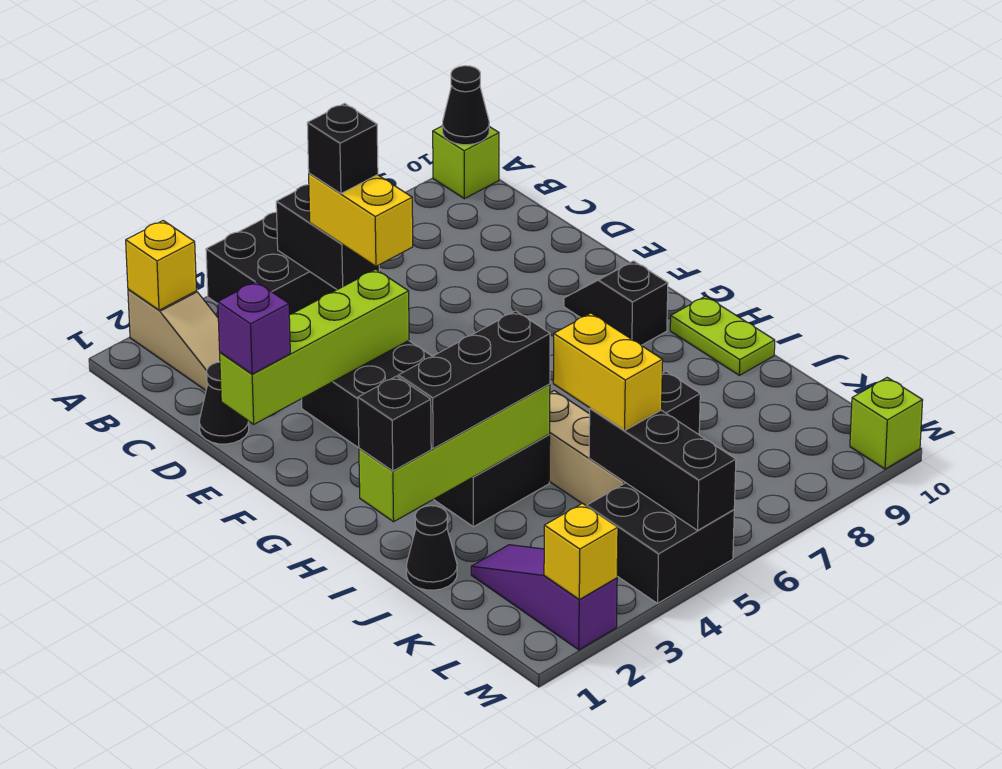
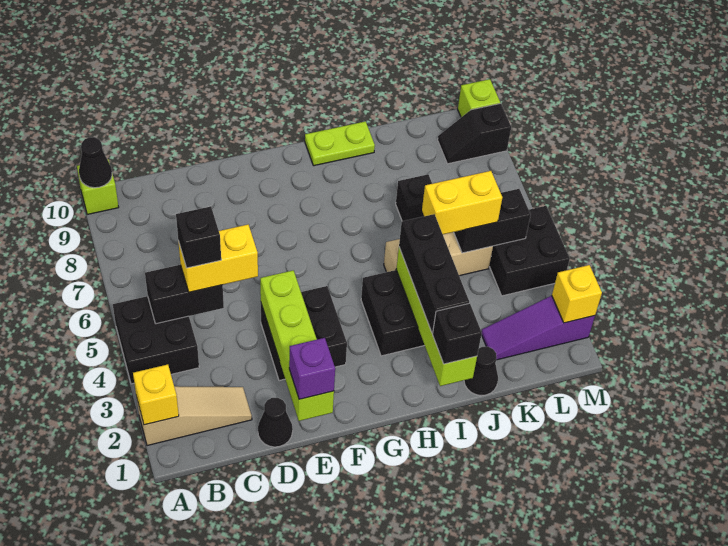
black 1x2 slope [564,261,668,345] -> black 1x2 slope moved to [438,103,511,164]
black 1x3 brick [589,408,736,530] -> black 1x2 brick [454,189,531,253]

